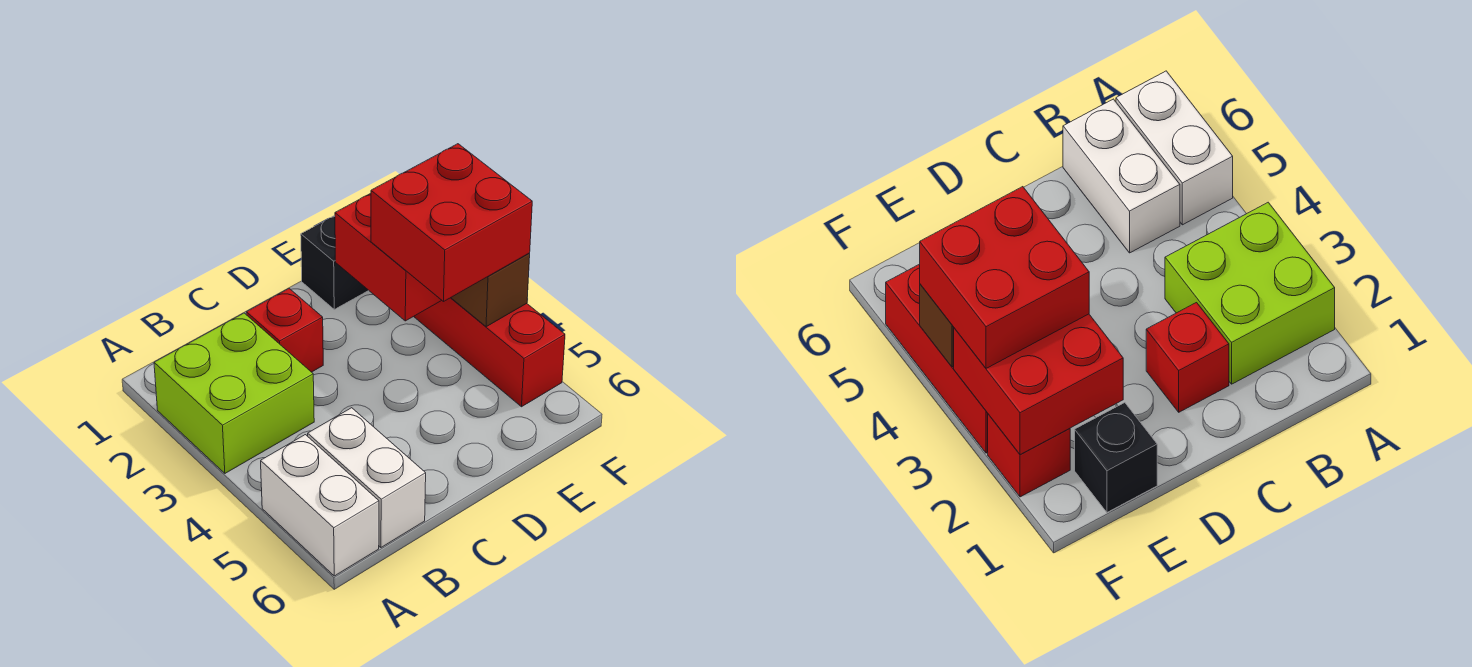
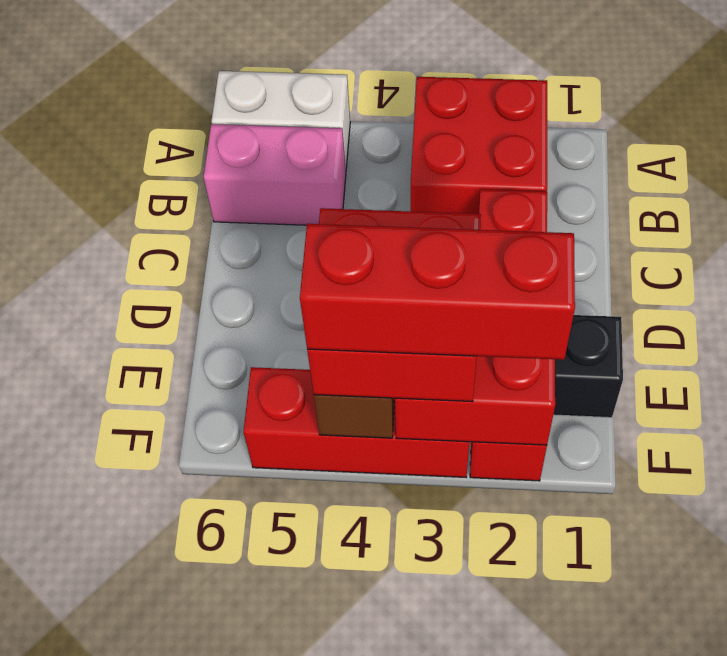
lime 2x2 brick [154,313,314,473] -> red 2x2 brick [411,77,547,214]
white 1x2 brick [308,408,426,547] -> pink 1x2 brick [204,124,346,225]
none -> red 1x3 brick [300,224,575,360]

